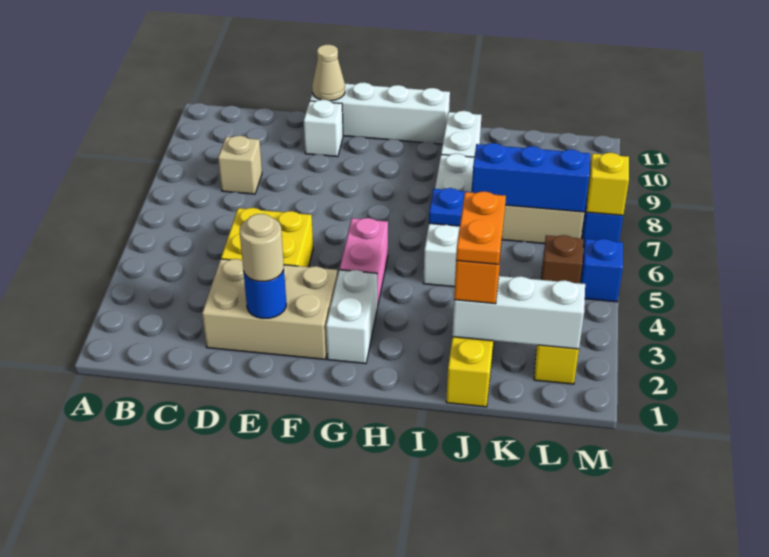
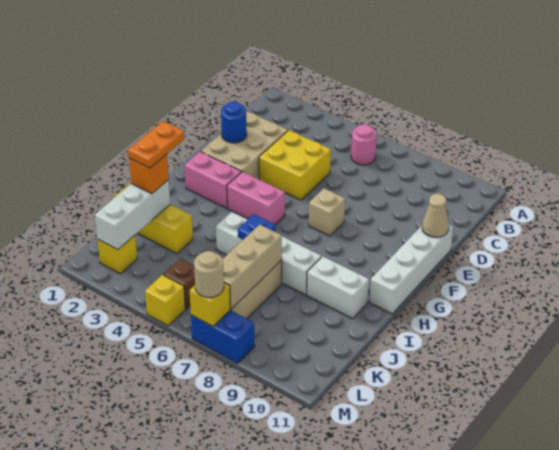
none -> pink 1x1 round brick [351,124,377,165]
tan 1x1 brick [218,136,262,194] -> tan 1x1 brick moved to [309,188,345,236]
tan 1x1 round brick [240,214,284,281] -> tan 1x1 round brick moved to [194,251,224,298]
white 1x1 brick [304,100,343,157] -> none
white 1x2 brick [326,270,377,364] -> pink 1x2 brick [184,152,241,208]
orange 1x2 plate [456,191,506,264] -> orange 1x2 plate turned to [128,121,184,168]
blue 1x3 brick [472,143,590,212] -> tan 1x3 brick [223,224,282,309]
blue 1x1 brick [580,239,623,302] -> yellow 1x1 brick [145,275,185,326]

